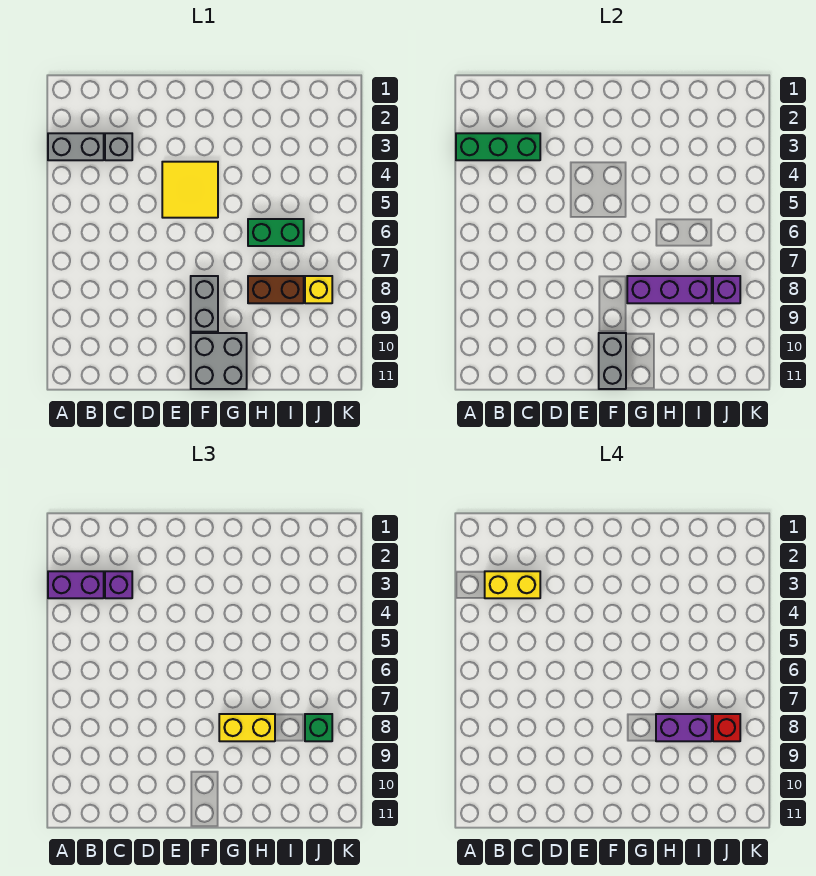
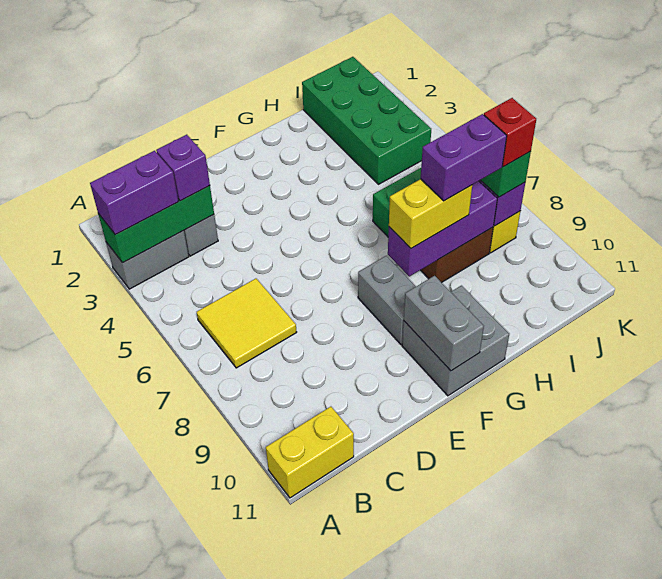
yellow 1x2 brick [485,571,540,598] -> yellow 1x2 brick moved to [266,407,354,498]
yellow 2x2 tile [162,162,218,218] -> yellow 2x2 tile moved to [197,279,297,368]
none -> green 2x4 brick [302,57,431,184]

